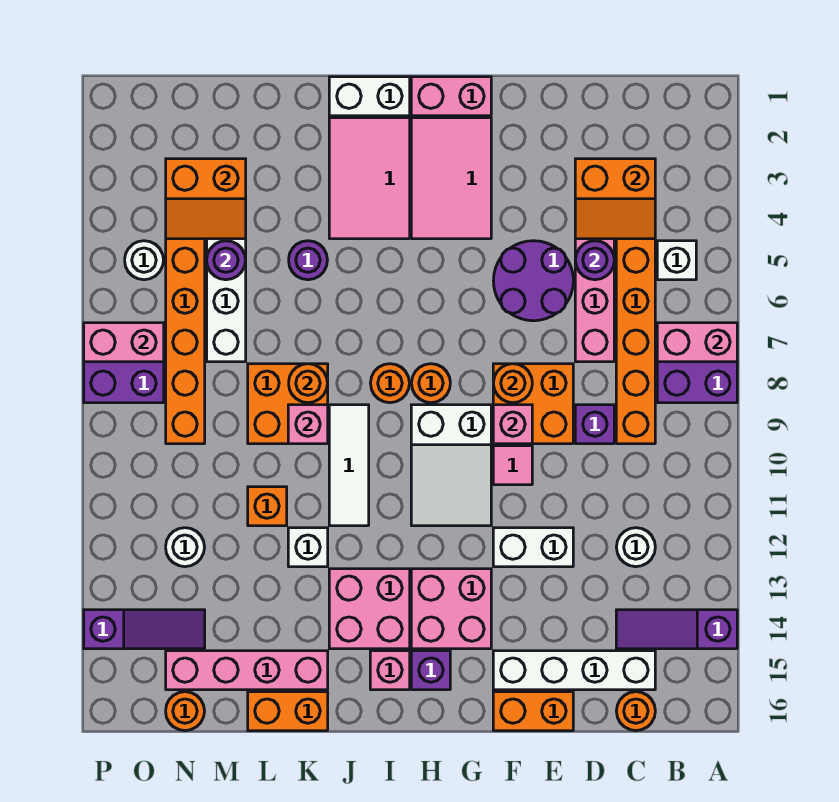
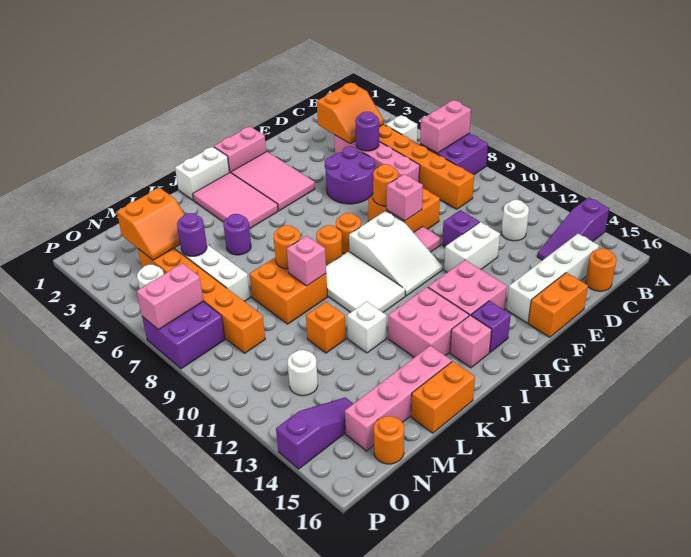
purple 1x1 brick [575,405,614,444] -> purple 1x1 brick moved to [442,210,479,247]
white 1x3 tile [329,405,369,526] -> white 2x3 tile [326,251,405,312]

